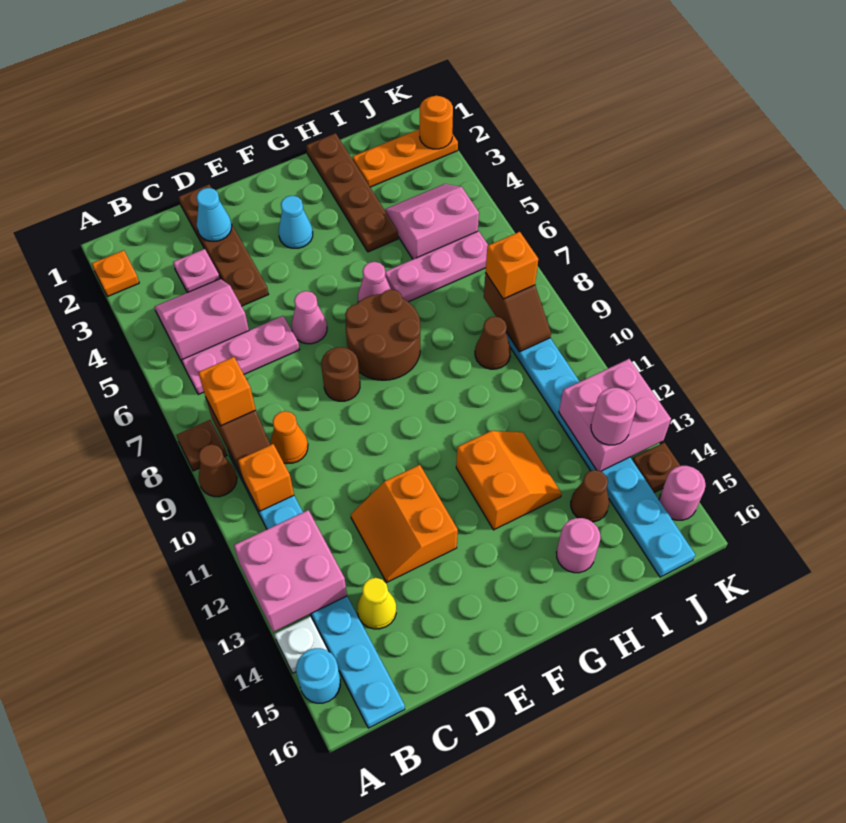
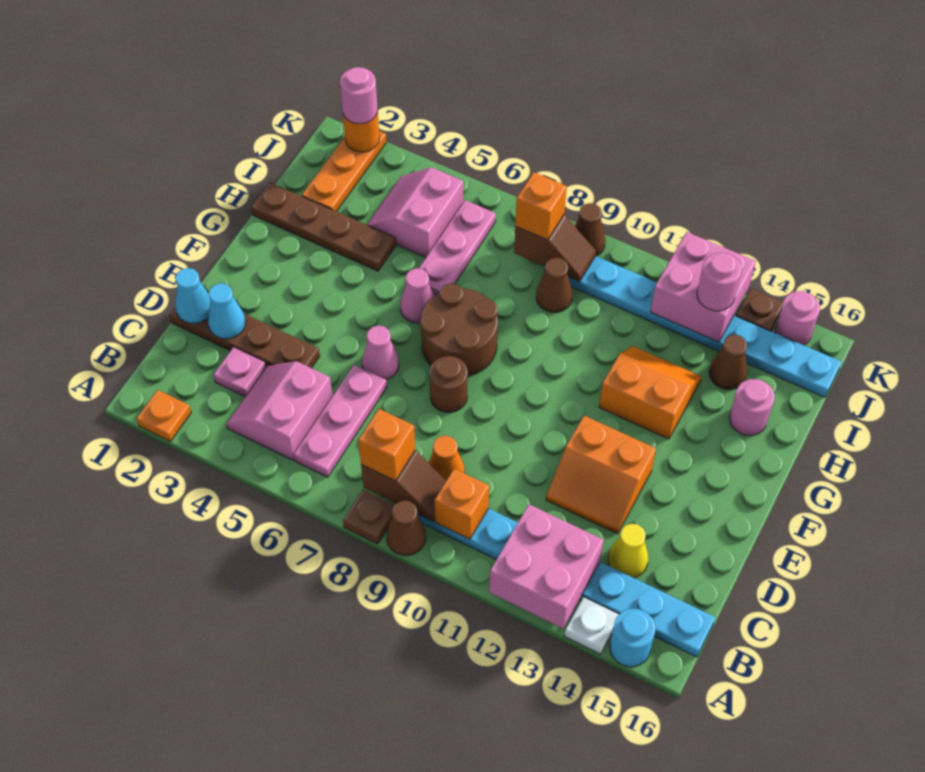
cyan 1x1 cone [279,196,313,248] -> cyan 1x1 cone moved to [175,268,210,323]
none -> pink 1x1 round brick [340,67,378,124]
none -> brown 1x1 cone [575,203,605,256]

